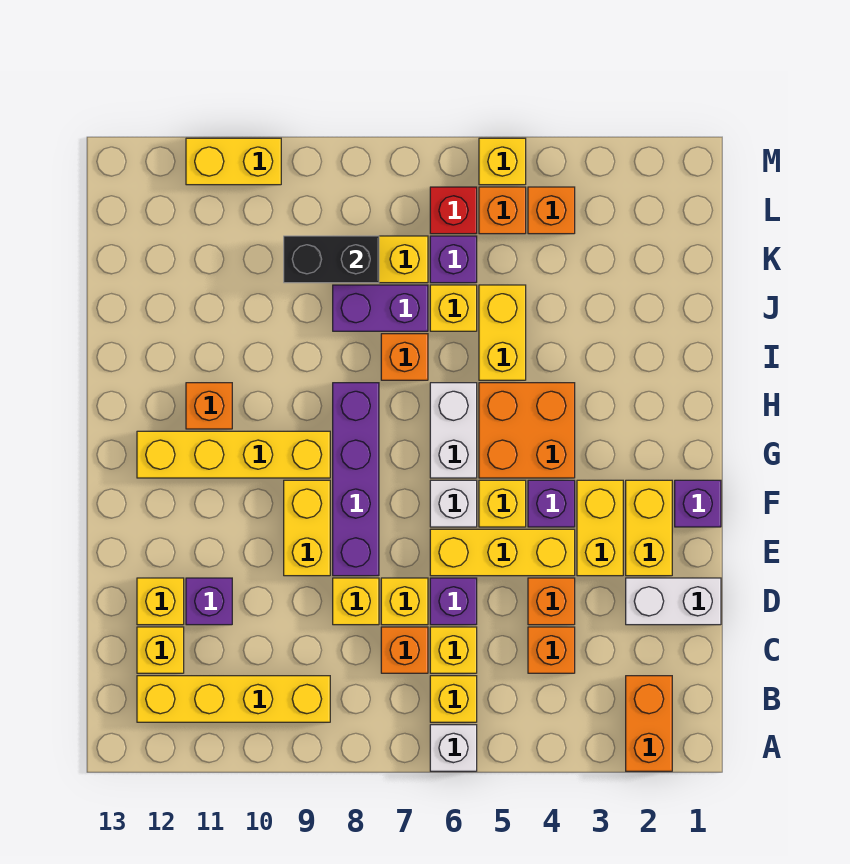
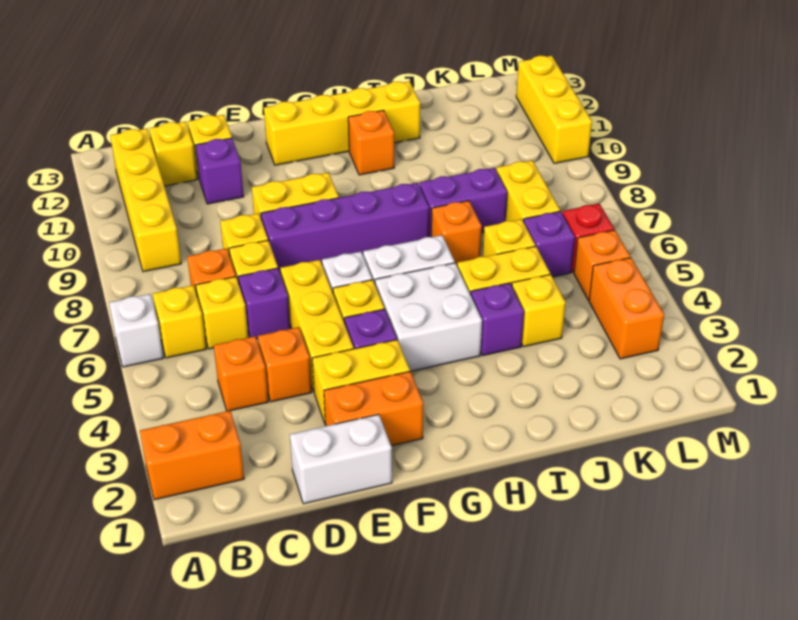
white 1x2 brick [626,578,721,625] -> white 1x2 brick turned to [290,414,392,504]
yellow 1x2 brick [626,480,672,576] -> orange 1x2 brick [324,371,423,446]
purple 1x1 brick [675,480,721,527] -> purple 1x1 brick moved to [471,283,524,356]
orange 2x2 brick [479,383,575,478] -> white 2x2 brick [375,263,482,371]
yellow 1x4 brick [137,431,330,478] -> yellow 1x4 brick turned to [264,81,420,165]
purple 1x2 brick [333,285,428,331] -> purple 1x2 brick turned to [420,168,507,237]
black 1x2 brick [284,236,379,283] -> none
orange 1x1 brick [528,187,575,234] -> orange 1x2 brick [589,258,664,359]
yellow 1x1 brick [479,138,526,185] -> yellow 1x1 brick moved to [512,274,566,347]
yellow 1x2 brick [186,138,281,185] -> yellow 1x3 brick [516,56,592,163]

